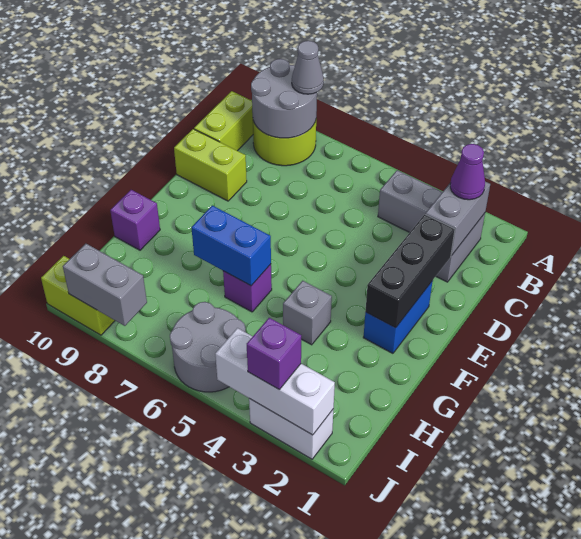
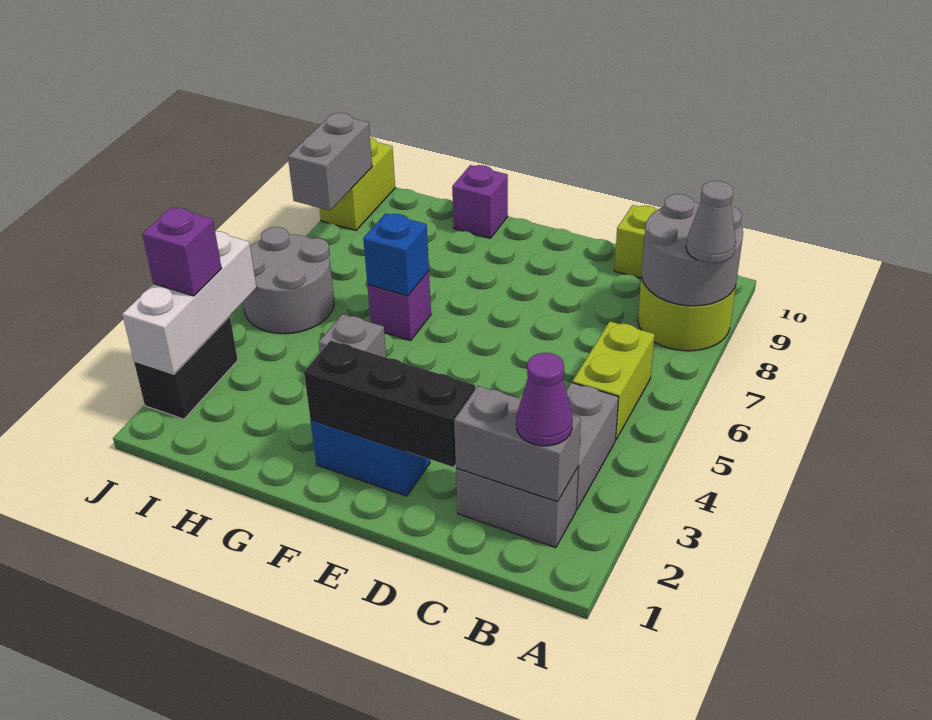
lime 1x2 brick [174,129,247,201] -> lime 1x2 brick moved to [572,322,655,440]
blue 1x2 brick [191,205,271,286] -> blue 1x1 brick [363,213,429,296]
white 1x2 brick [249,399,334,459] -> black 1x2 brick [134,316,238,419]

